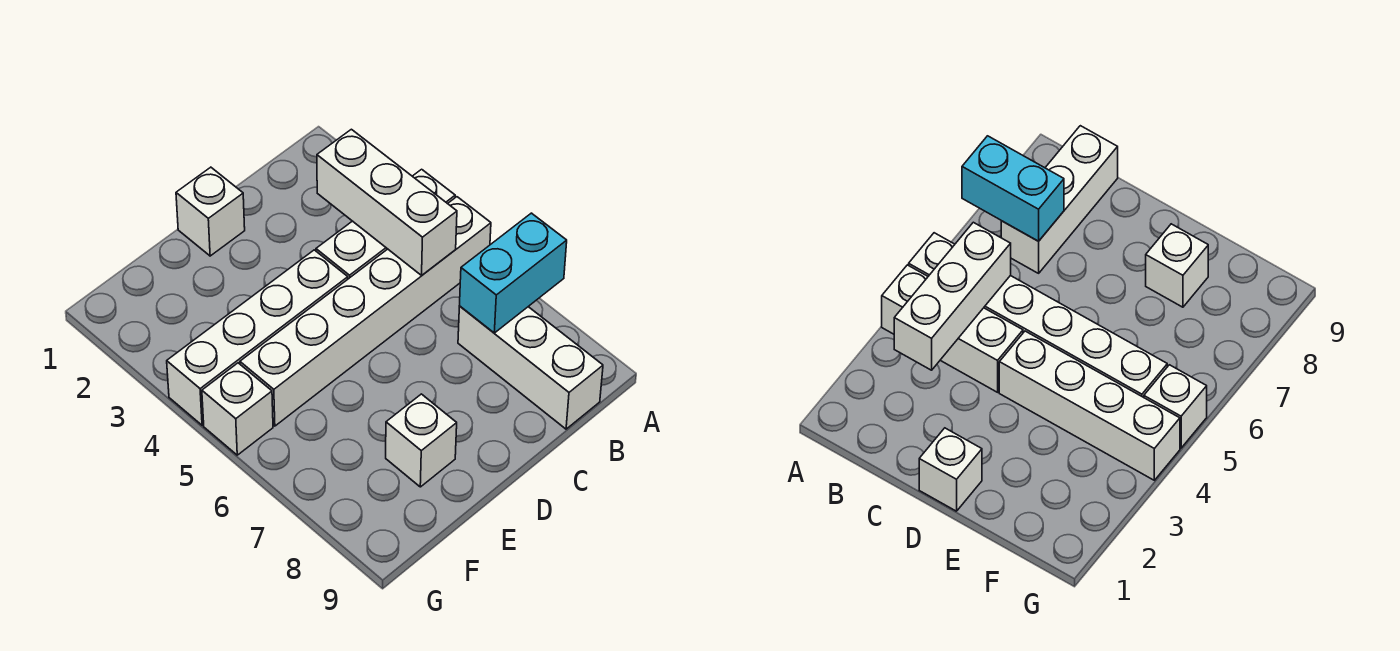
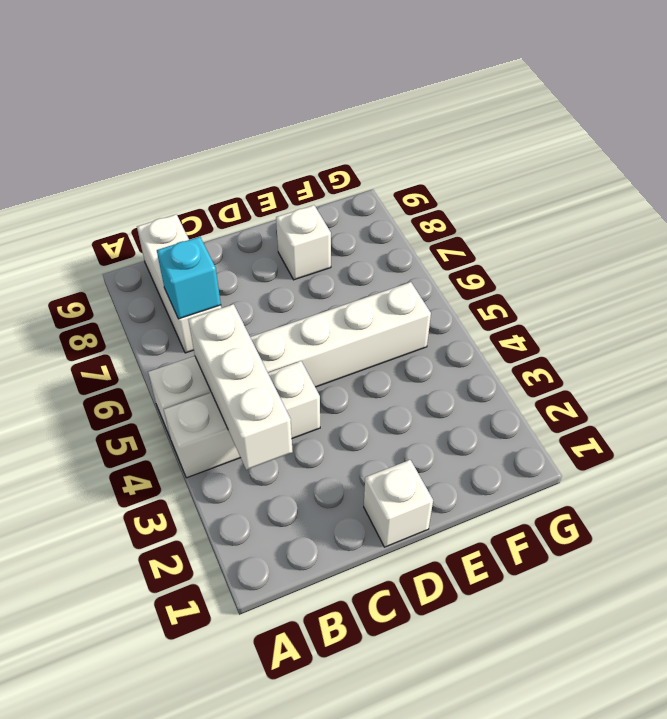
cyan 1x2 brick [460,213,567,333] -> cyan 1x1 brick [157,237,221,319]
white 1x4 brick [167,250,348,425] -> none
white 1x1 brick [202,363,273,455] -> none

